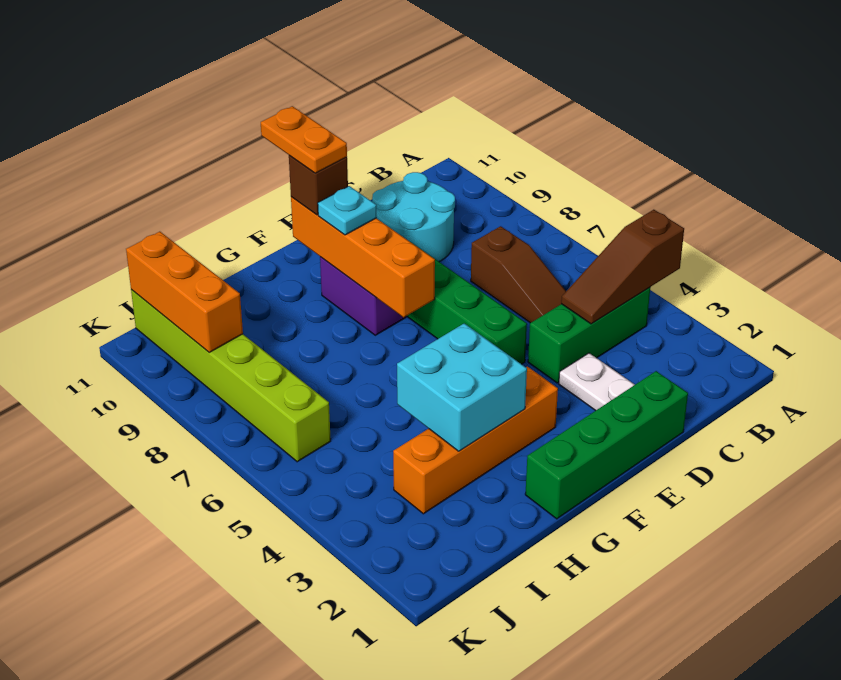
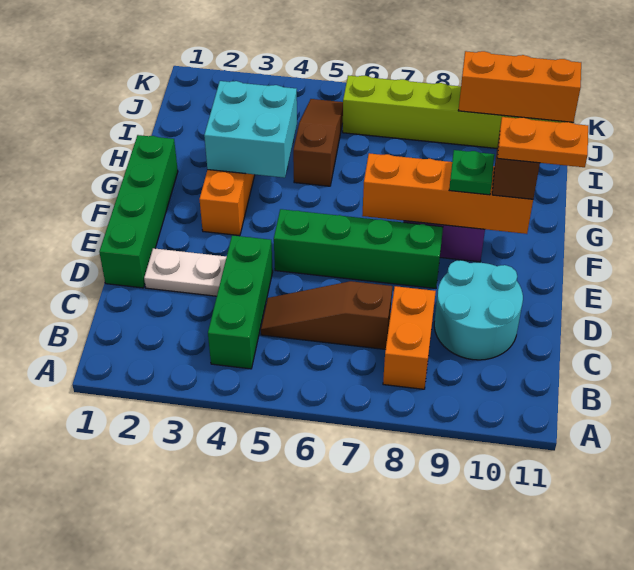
brown 1x3 slope [561,210,684,324] -> brown 1x3 slope moved to [293,99,343,186]
none -> orange 1x2 brick [383,286,436,389]
cyan 1x1 plate [318,186,377,235] -> green 1x1 plate [449,150,494,195]

